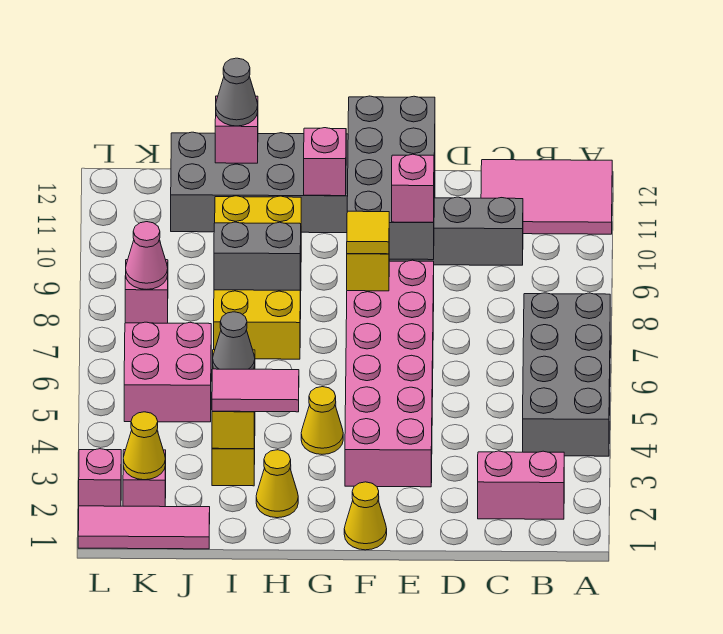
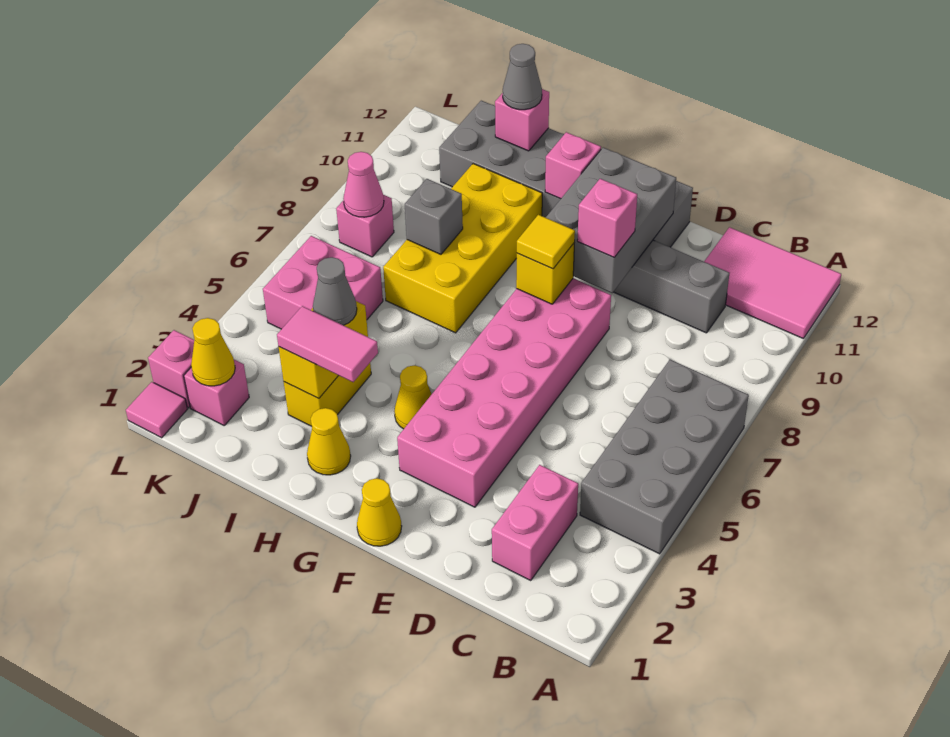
pink 1x2 brick [478,451,564,519] -> pink 1x2 brick turned to [492,465,578,580]
grey 2x4 brick [347,96,435,260] -> grey 2x3 brick [546,147,676,293]
grey 1x2 brick [214,222,301,290] -> grey 1x1 brick [405,179,463,254]
pink 1x3 tile [78,506,210,549] -> pink 1x1 tile [126,382,187,438]

